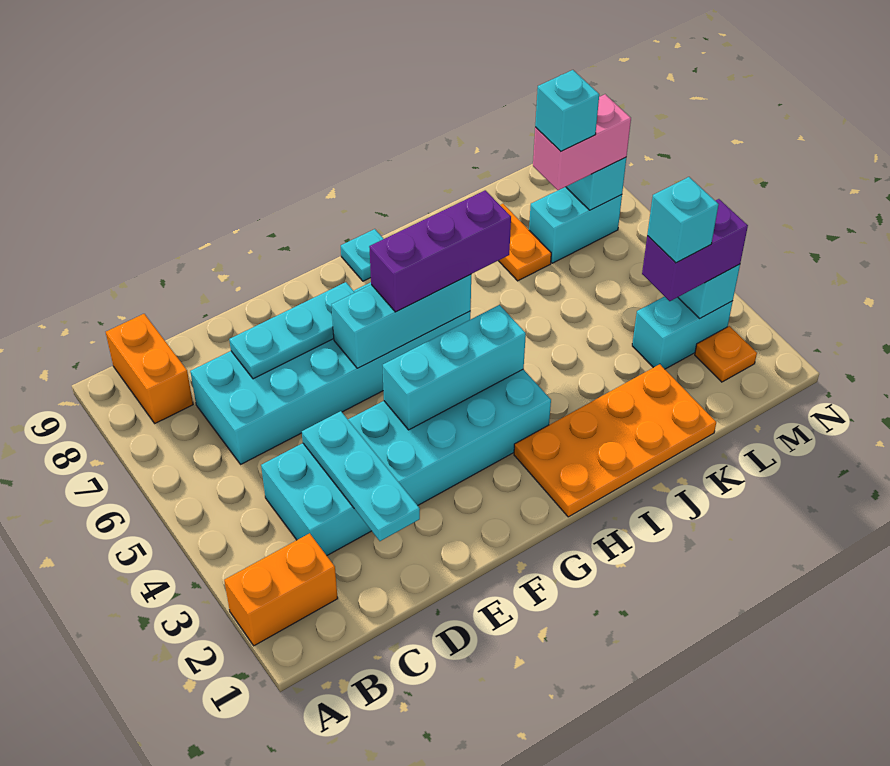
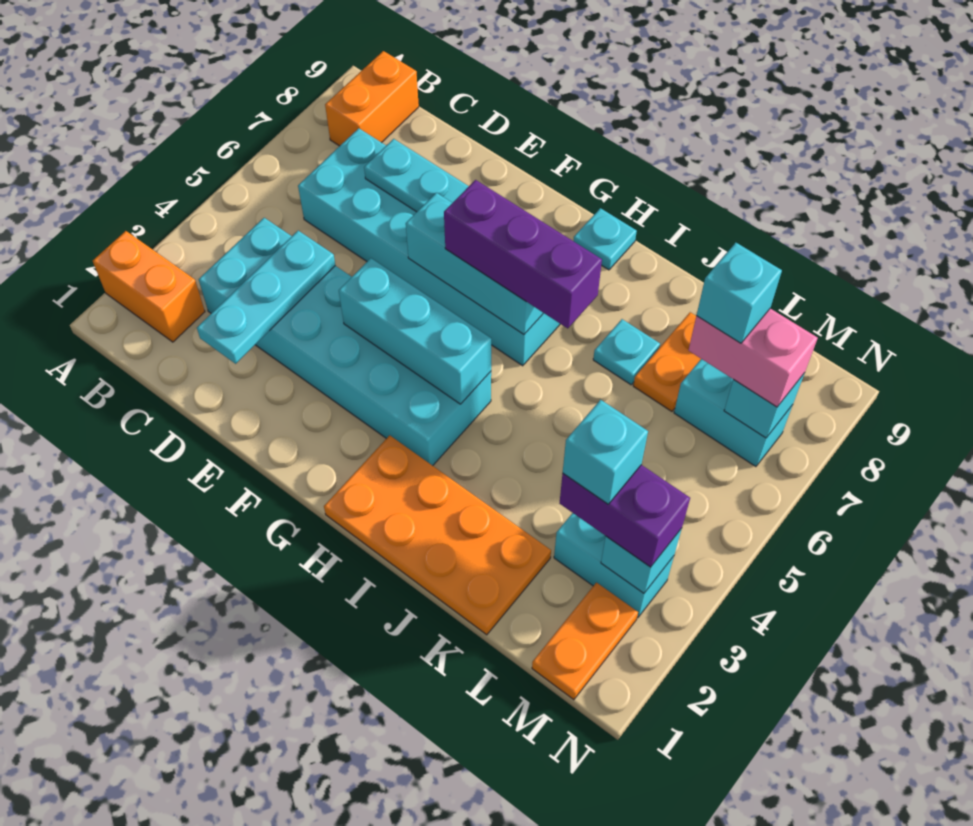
none -> cyan 1x1 plate [593,319,660,385]
orange 1x1 plate [695,326,757,382] -> orange 1x2 plate [532,583,638,700]

